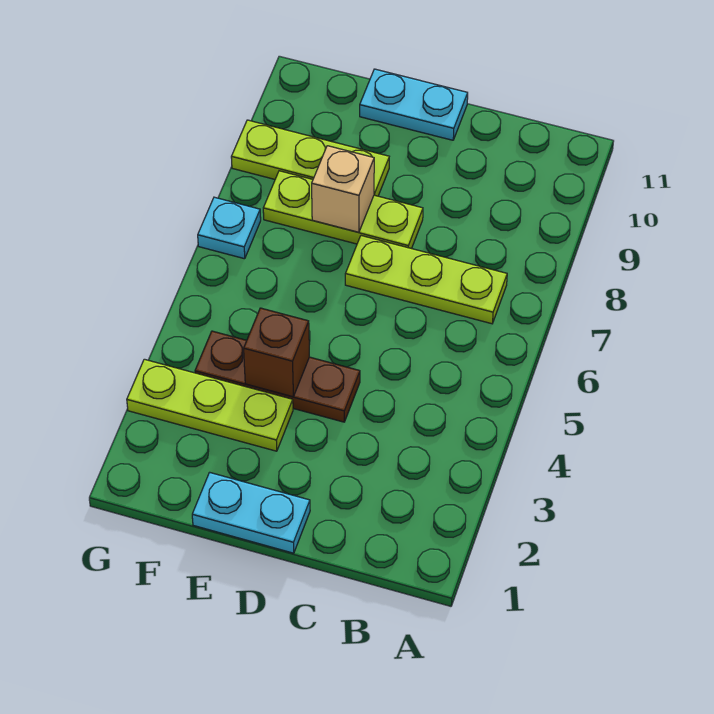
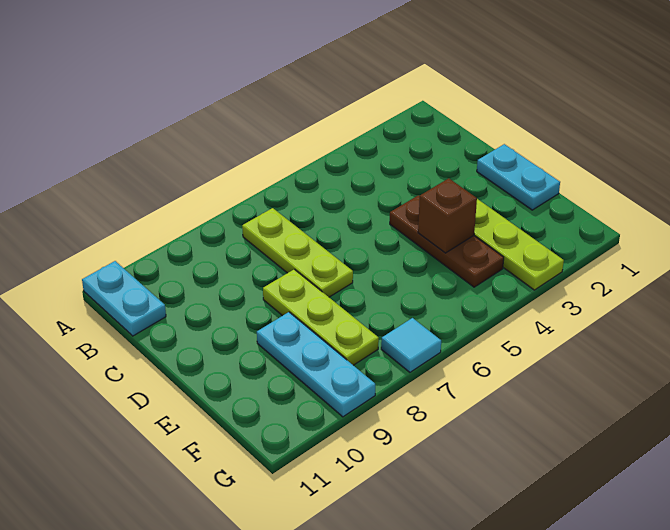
cyan 1x2 plate [360,69,468,140] -> cyan 1x2 plate moved to [82,261,166,336]
tan 1x1 brick [312,146,374,232] -> none
lime 1x3 plate [231,120,389,196] -> cyan 1x3 plate [257,312,375,417]
cyan 1x1 plate [198,197,261,259] -> cyan 1x1 tile [381,318,441,372]

